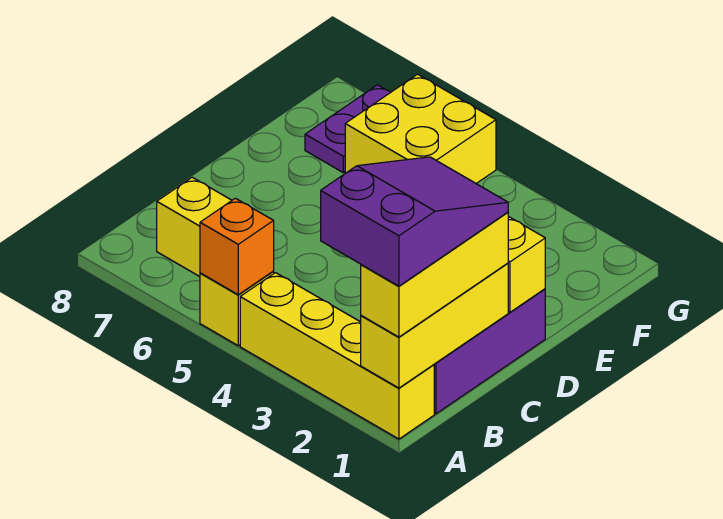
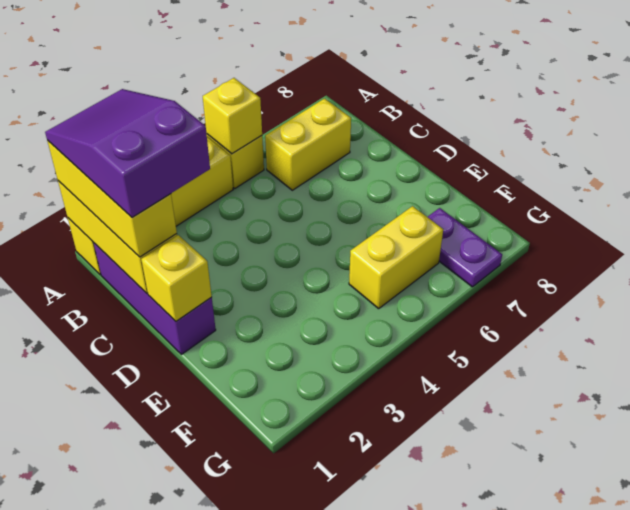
purple 2x3 slope [321,157,508,286] -> purple 2x3 slope turned to [45,89,210,217]
orange 1x1 brick [200,198,274,295] -> yellow 1x1 brick [203,78,262,154]
yellow 2x2 brick [345,74,496,183] -> yellow 1x2 brick [349,206,443,309]

